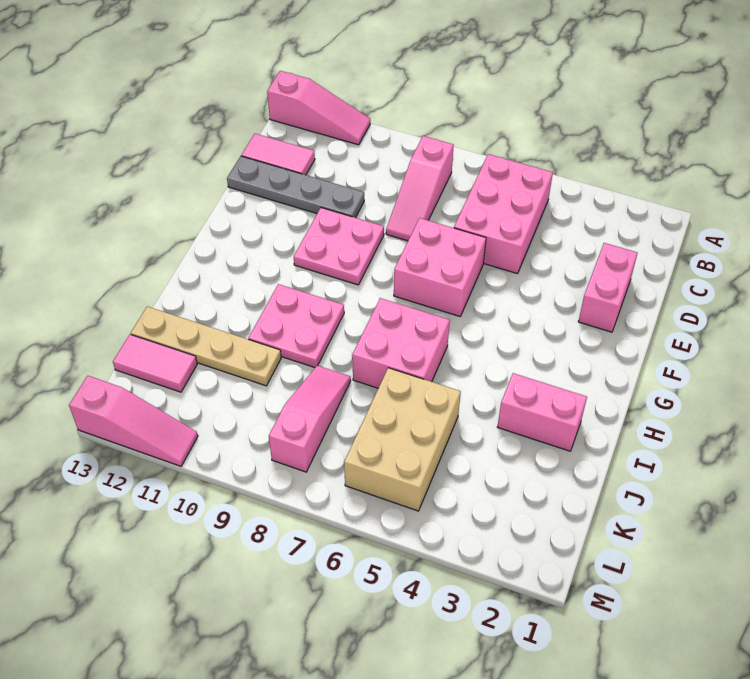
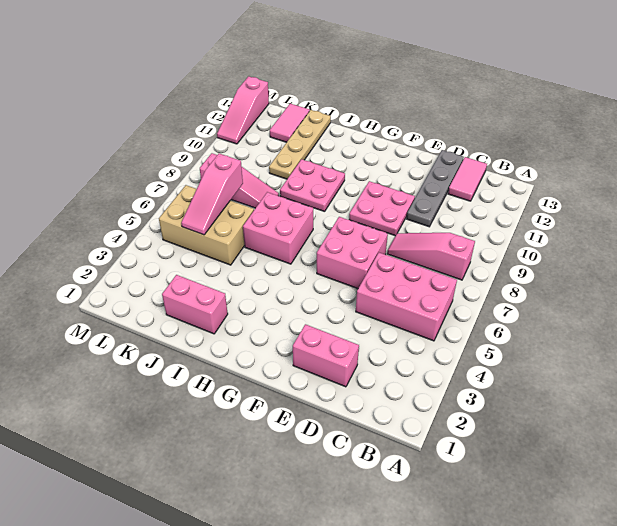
pink 1x3 slope [267,71,370,145] -> pink 1x3 slope moved to [181,154,243,235]
pink 1x2 brick [497,373,587,451] -> pink 1x2 brick turned to [162,275,228,334]

